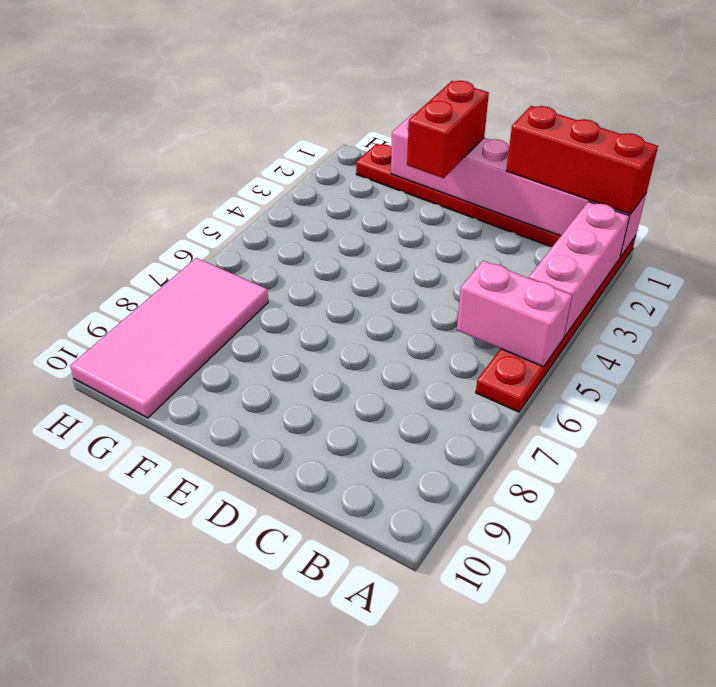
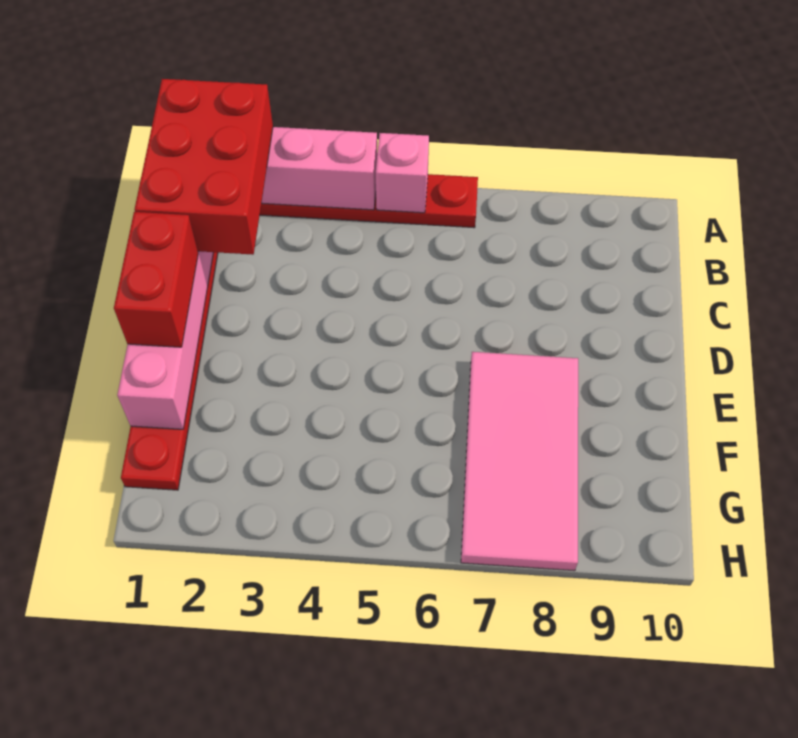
red 1x3 brick [506,106,658,214] -> red 2x3 brick [134,79,273,255]
pink 1x2 brick [457,261,572,367] -> pink 1x1 brick [376,133,429,213]
red 1x2 brick [407,81,489,178] -> red 1x2 brick turned to [114,212,198,347]
pink 2x4 tile [70,258,268,418] -> pink 2x4 tile turned to [461,352,578,571]

